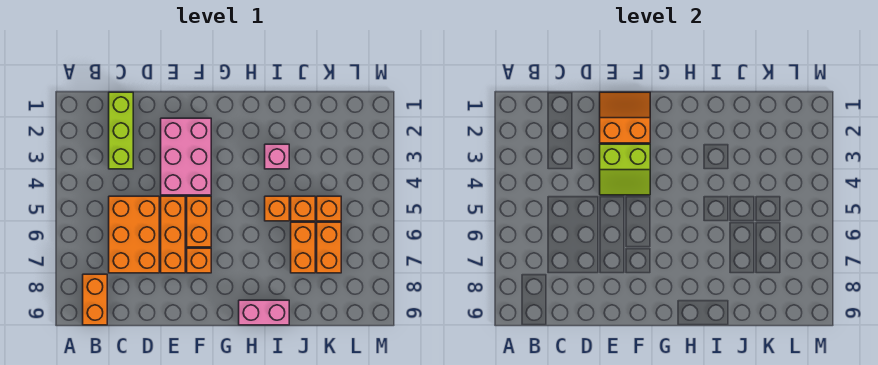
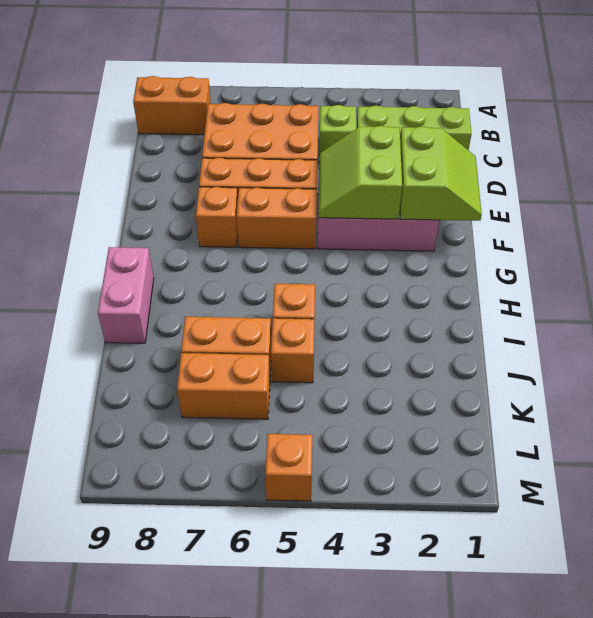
none -> lime 1x1 brick [319,105,356,154]
orange 2x2 slope [600,92,650,143] -> lime 2x2 slope [400,126,482,221]
pink 1x1 brick [265,144,289,169] -> none
orange 1x1 brick [317,196,341,221] -> orange 1x1 brick moved to [265,434,312,501]

